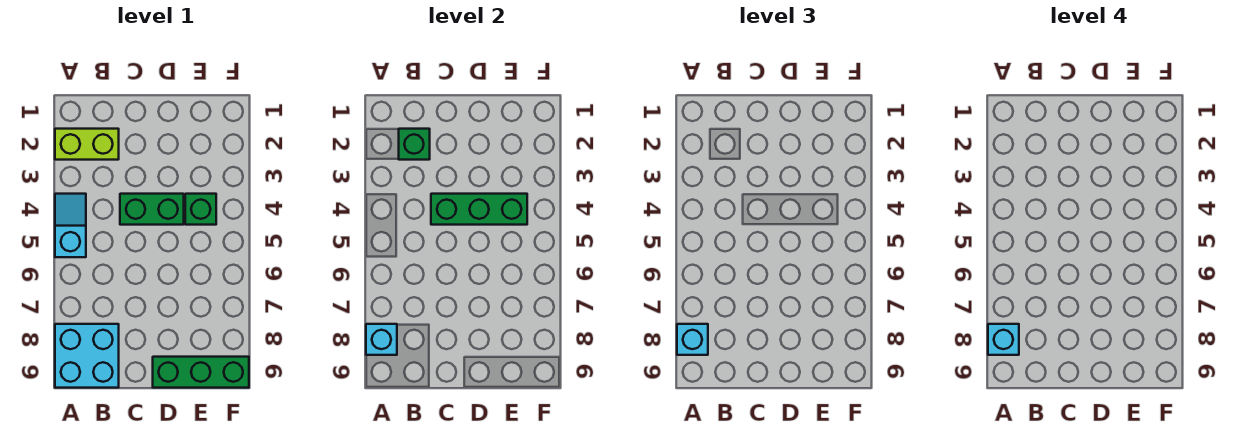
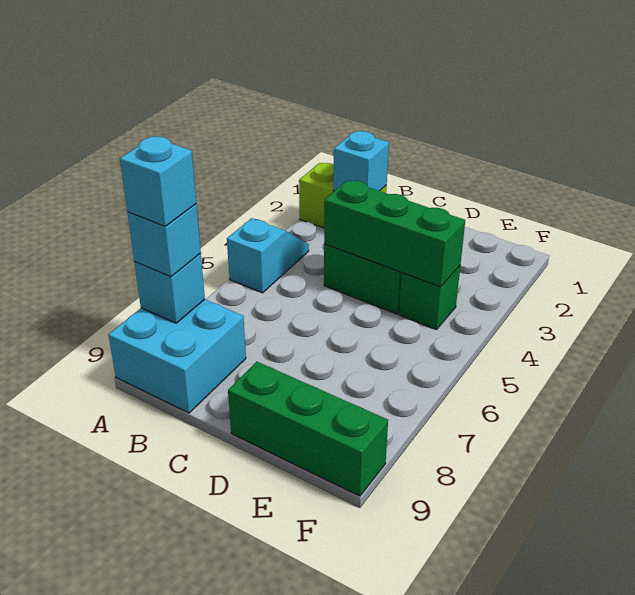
green 1x1 brick [399,129,430,160] -> cyan 1x1 brick [333,131,389,191]

